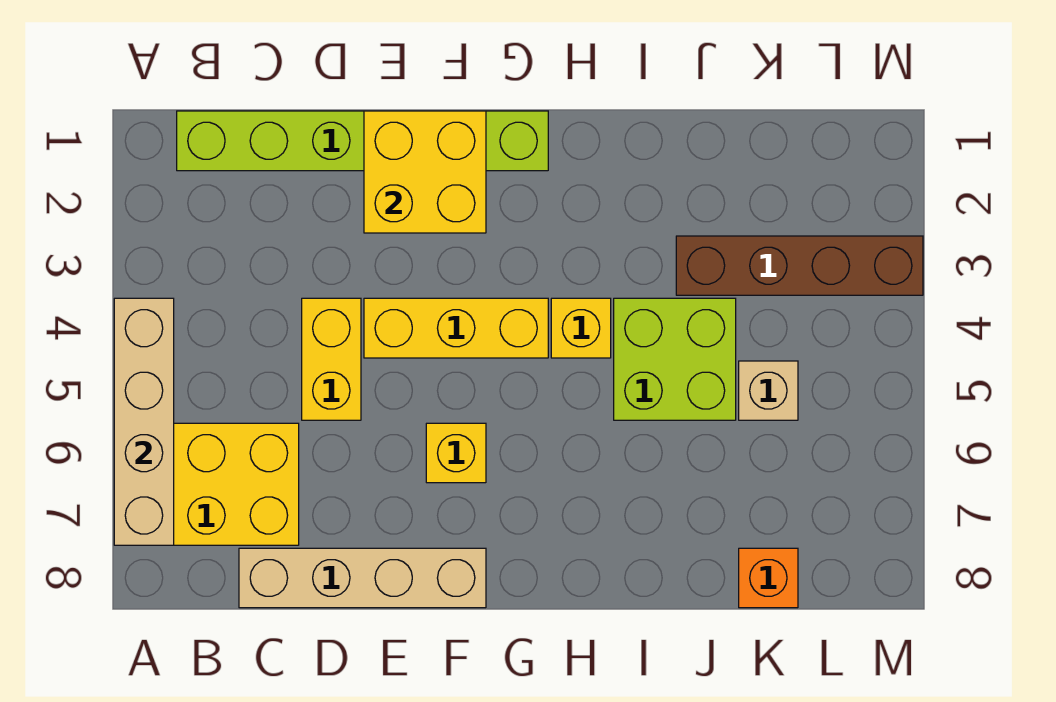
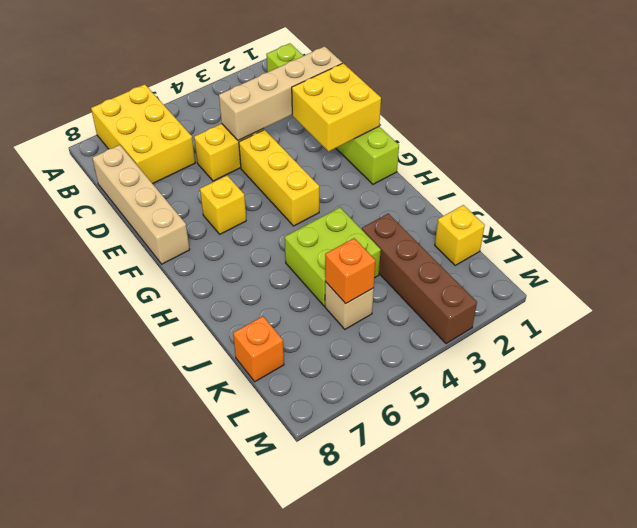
tan 1x4 brick [114,298,174,545] -> tan 1x4 brick moved to [219,46,342,141]
yellow 1x1 brick [551,298,611,358] -> yellow 1x1 brick moved to [435,205,485,265]
none -> orange 1x1 brick [325,238,376,304]

